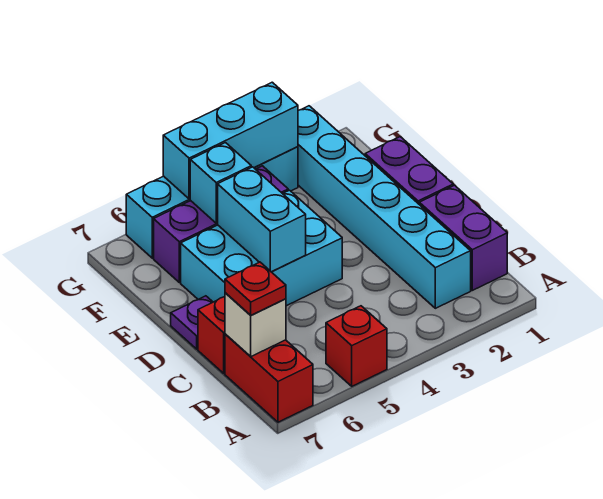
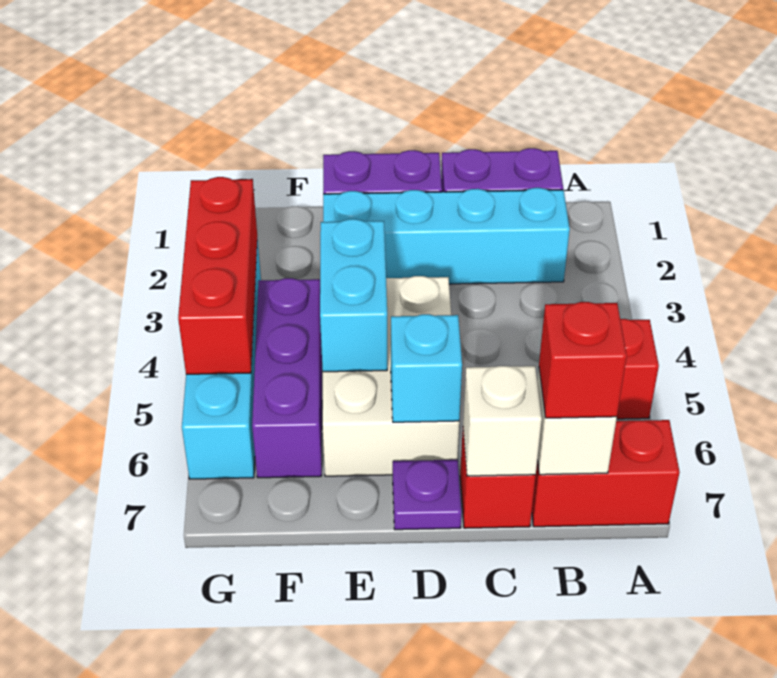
cyan 1x6 brick [298,106,471,308] -> cyan 1x4 brick [323,188,570,284]
red 1x1 plate [225,262,286,315] -> red 1x1 brick [539,302,627,418]
none -> white 1x1 brick [463,366,542,476]
cyan 2x3 brick [181,190,342,306] -> white 2x3 brick [322,276,459,476]
cyan 1x2 brick [218,167,306,272] -> cyan 1x2 brick turned to [320,219,387,372]
cyan 1x1 brick [190,143,251,223] -> cyan 1x1 brick moved to [391,314,462,422]
cyan 1x3 brick [163,82,298,199] -> red 1x3 brick [178,177,257,374]

